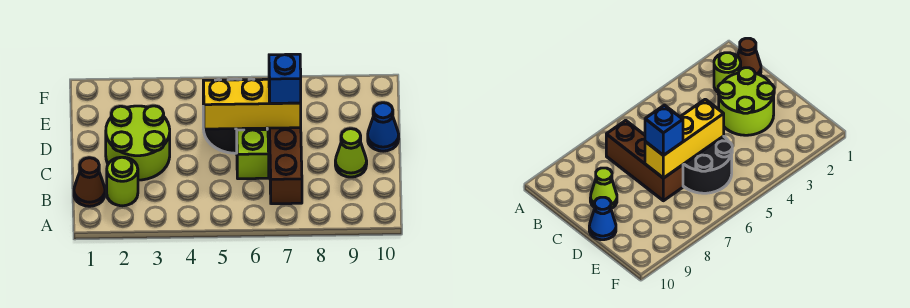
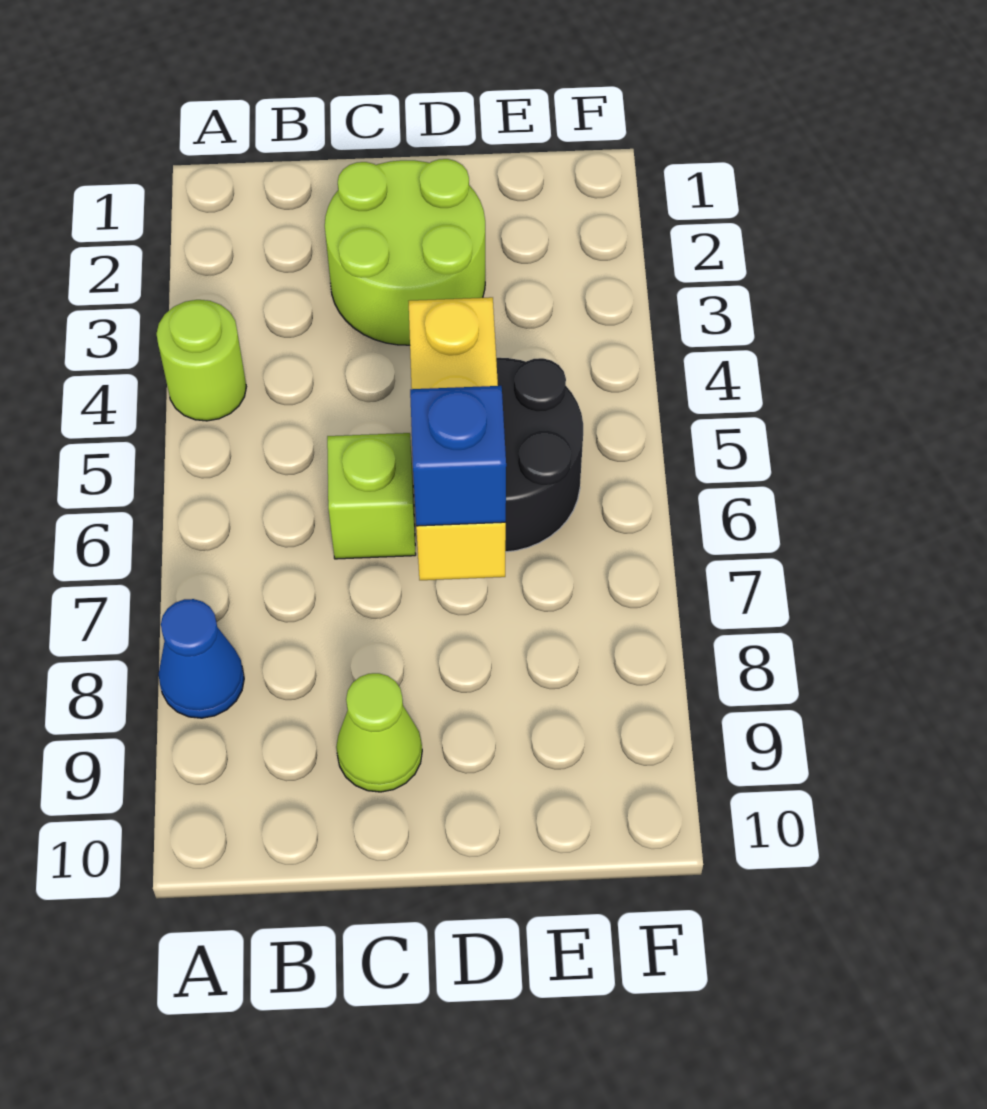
brown 1x1 cone [74,158,105,206] -> none
lime 1x1 round brick [107,157,138,206] -> lime 1x1 round brick moved to [157,300,246,421]
brown 1x3 brick [269,128,302,204] -> none
blue 1x1 cone [368,103,399,151] -> blue 1x1 cone moved to [159,599,244,718]

